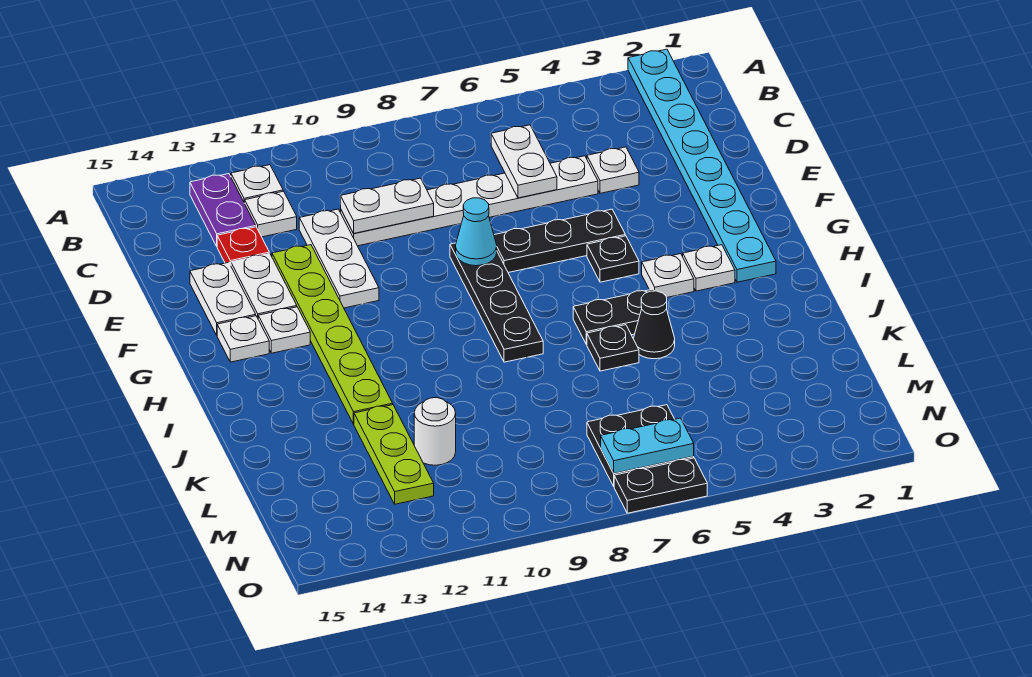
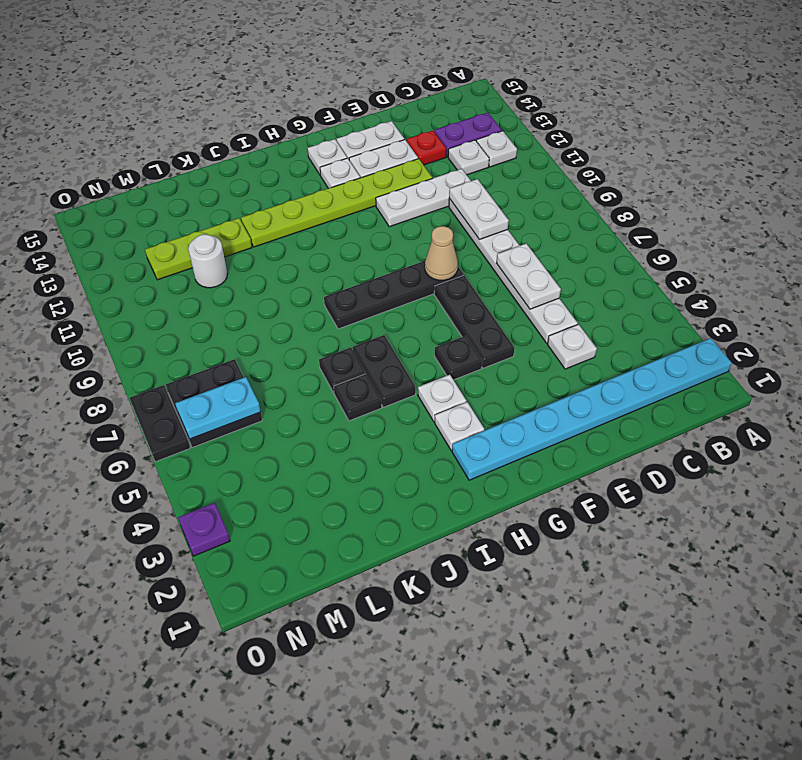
white 1x2 plate [491,125,557,198] -> white 1x2 plate turned to [497,244,561,309]
cyan 1x1 cone [456,198,497,266] -> tan 1x1 cone [425,226,458,280]
black 1x1 cone [634,291,675,359] -> black 1x1 plate [334,374,382,421]
cyan 1x2 plate [601,418,694,473] -> cyan 1x2 plate turned to [175,377,261,439]
none -> purple 1x1 plate [178,503,230,556]

